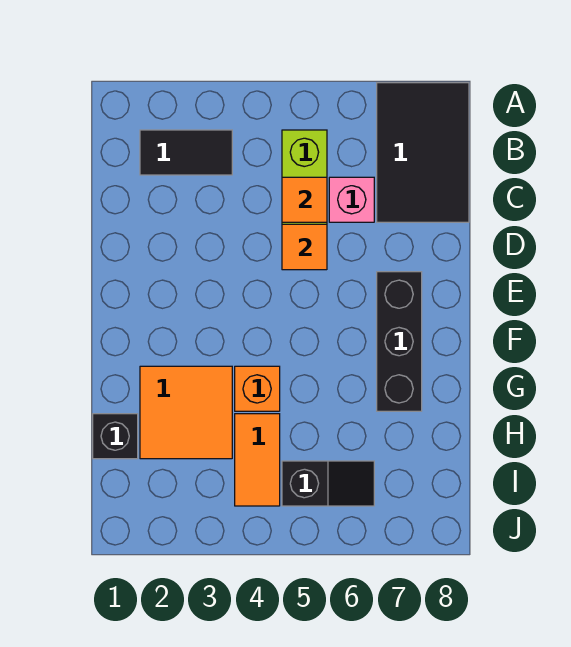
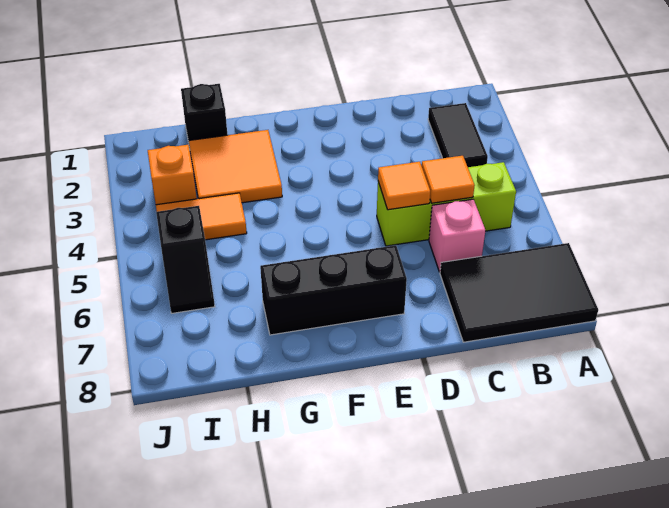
orange 1x1 brick [235,366,280,411] -> orange 1x1 brick moved to [148,145,197,205]

